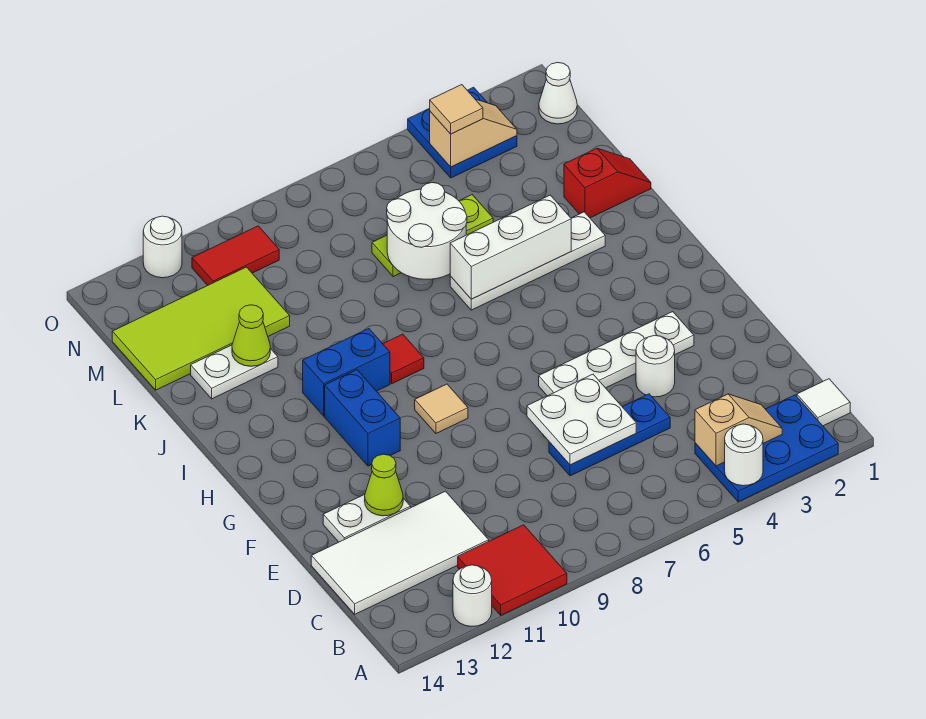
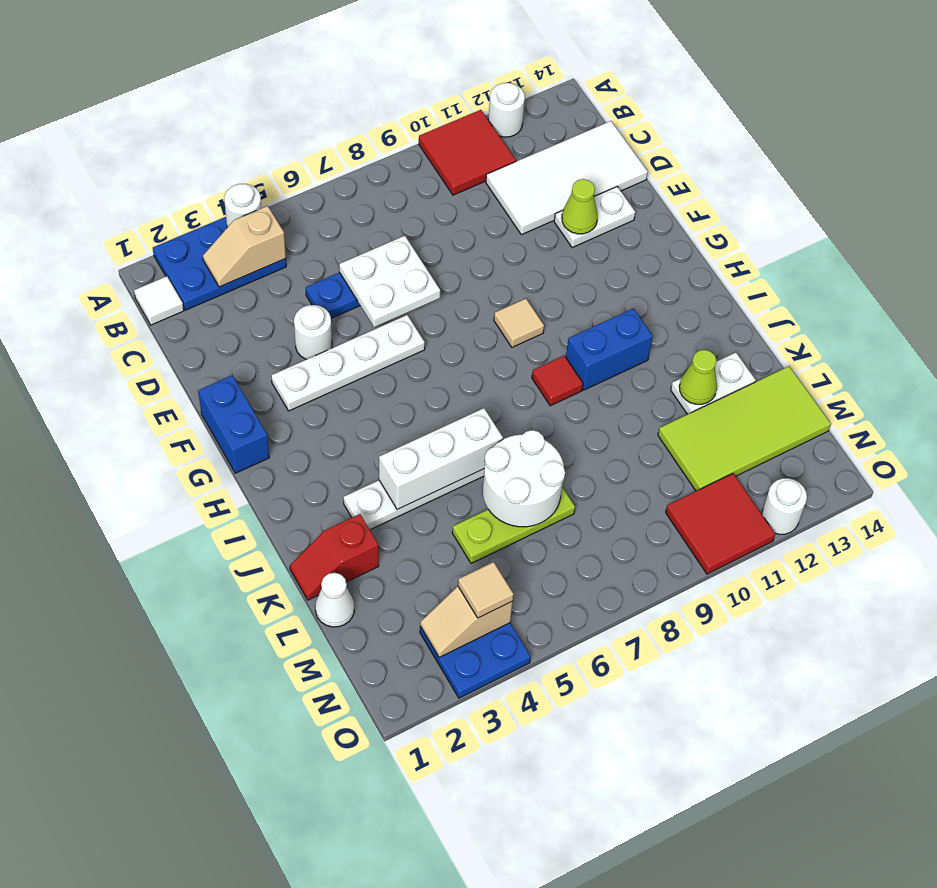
blue 1x2 brick [325,370,400,466] -> blue 1x2 brick moved to [198,375,269,473]
white 1x1 cone [539,63,577,124] -> white 1x1 cone moved to [315,573,354,627]
red 1x2 tile [192,226,279,285] -> red 2x2 tile [666,474,775,574]

